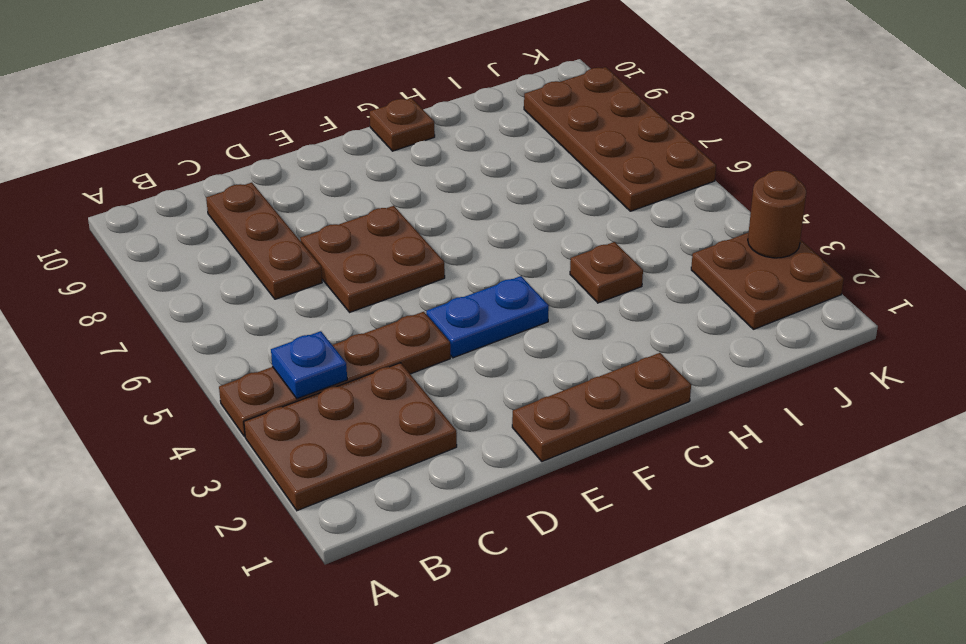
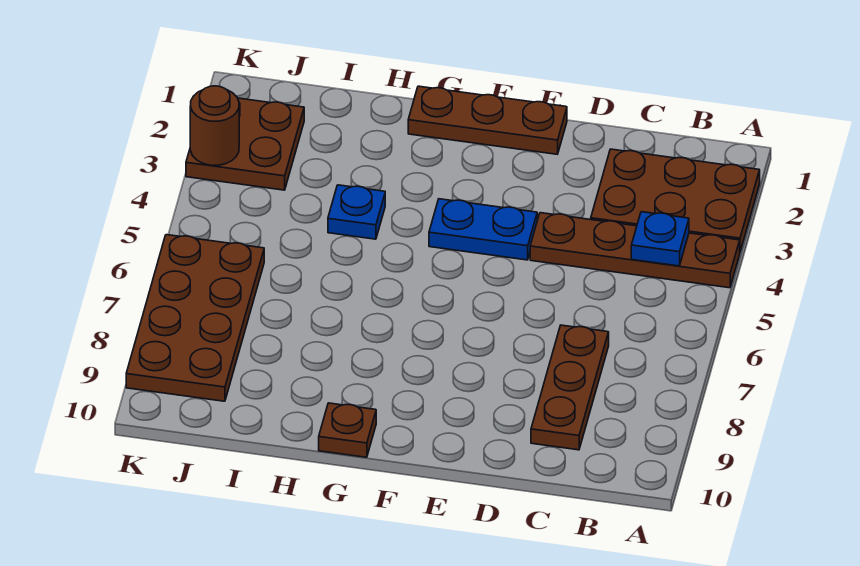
brown 2x2 plate [300,206,445,312] -> none
brown 1x1 plate [570,242,643,303] -> blue 1x1 plate [328,185,385,239]

